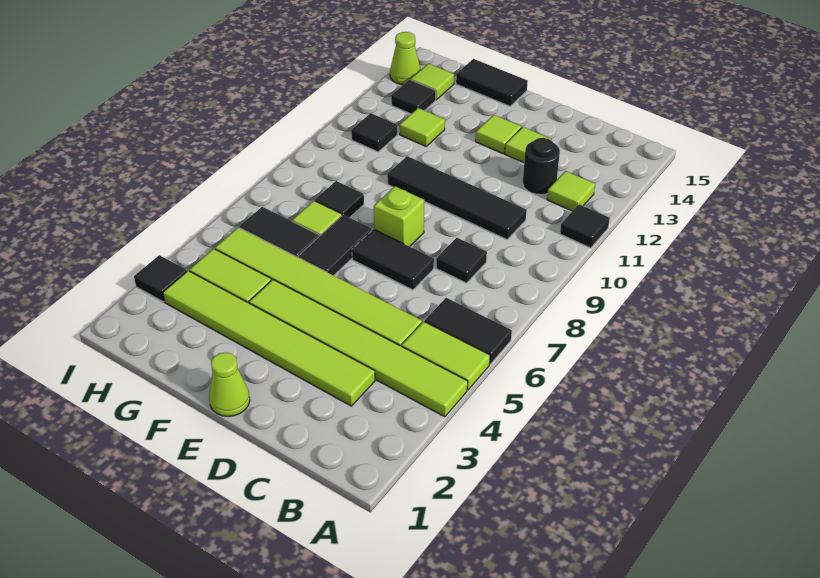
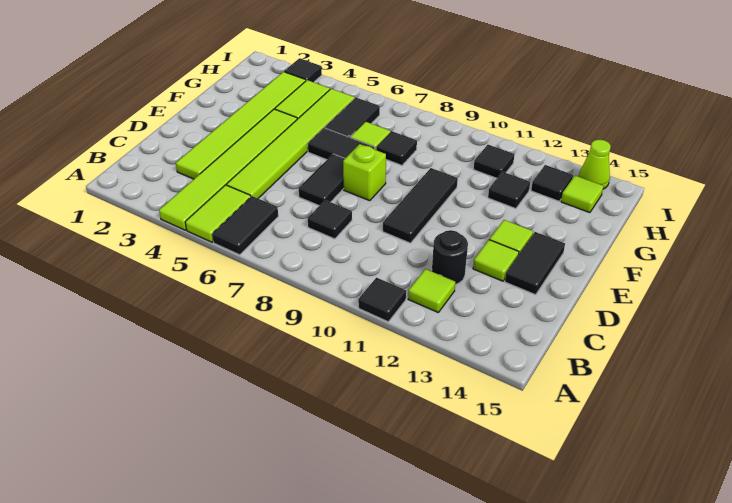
black 1x4 tile [387,156,527,239] -> black 1x3 tile [383,168,458,243]
lime 1x1 cone [209,353,250,417] -> none
black 1x2 tile [456,59,528,106] -> black 1x2 tile moved to [505,232,565,295]
lime 1x1 tile [399,108,445,146] -> black 1x1 tile [488,172,530,209]

